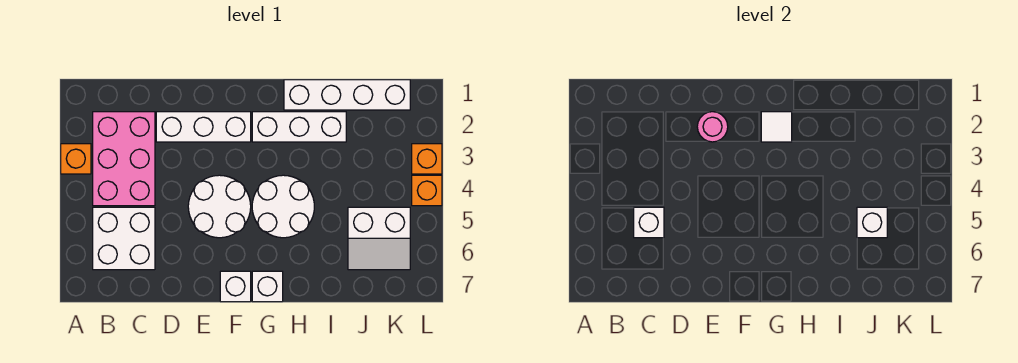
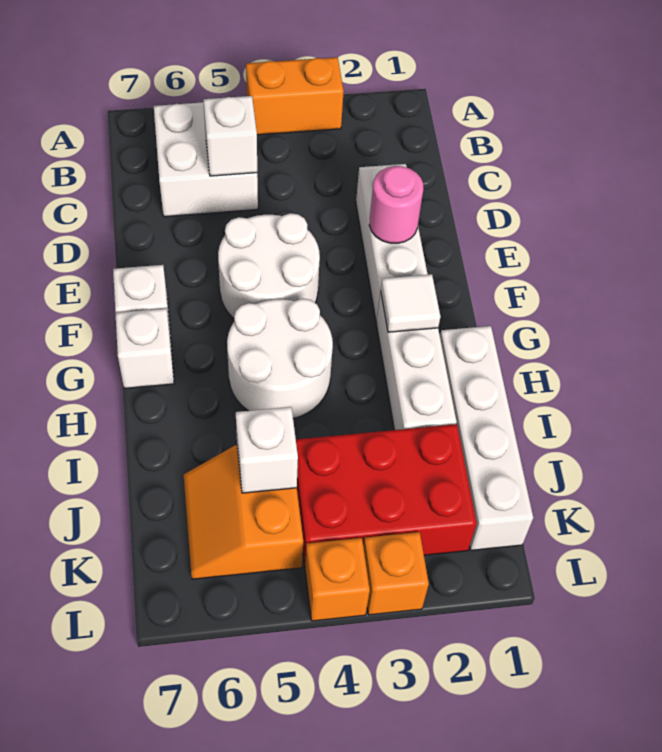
orange 1x1 brick [61,144,91,174] -> orange 1x2 brick [246,57,344,135]
pink 2x3 brick [93,112,155,206] -> none
none -> red 2x3 brick [296,424,477,566]
white 2x2 slope [348,207,410,270] -> orange 2x2 slope [184,445,303,579]

